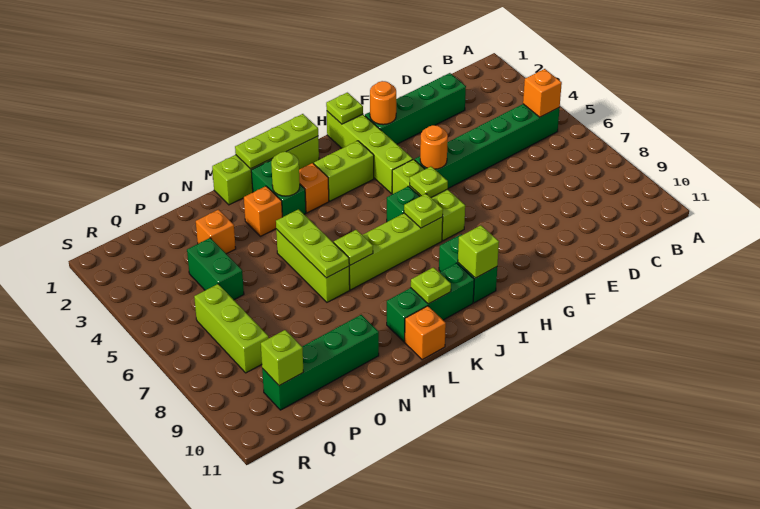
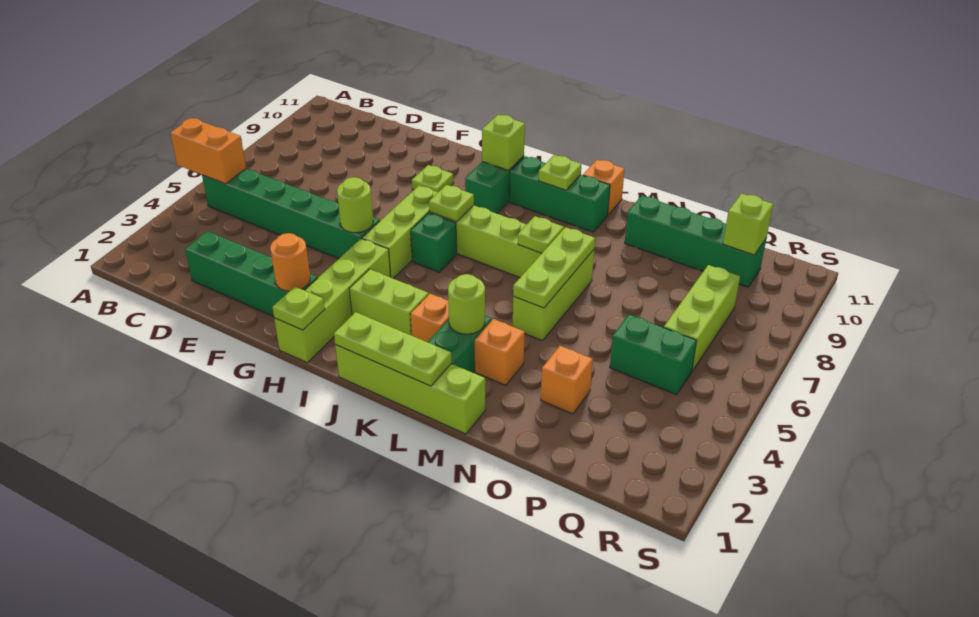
orange 1x1 brick [523,69,562,117] -> orange 1x2 brick [170,118,246,184]
orange 1x1 round brick [420,125,448,169] -> lime 1x1 round brick [337,177,373,233]
lime 1x1 plate [410,167,448,197] -> lime 1x1 plate moved to [412,165,454,192]
green 1x2 brick [187,238,244,300] -> green 1x2 brick turned to [610,315,697,395]

